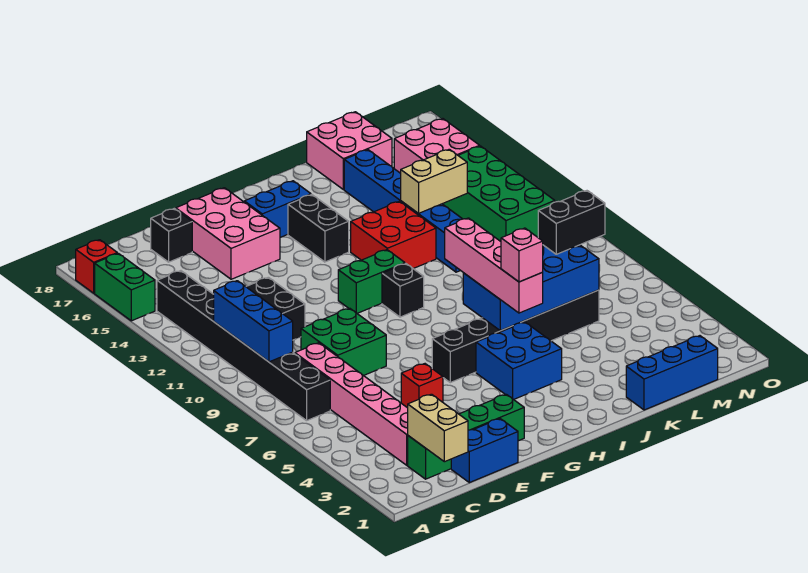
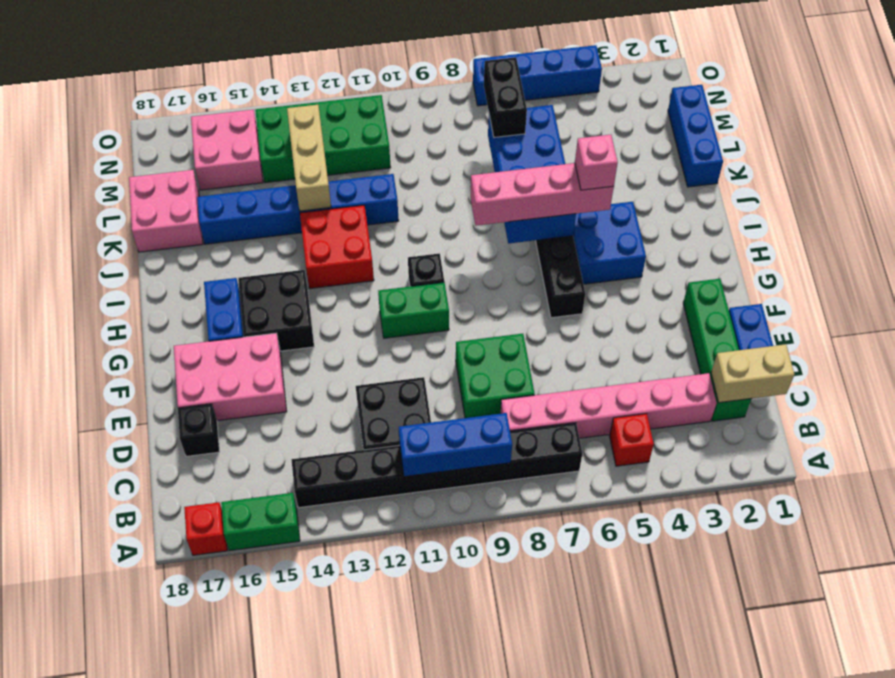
red 1x1 brick [401,364,443,408] -> red 1x1 brick moved to [610,414,654,466]
green 1x2 brick [338,250,405,313] -> green 1x2 brick turned to [378,282,449,338]
black 1x2 brick [288,195,349,262] -> black 2x2 brick [238,270,314,351]
tan 1x2 brick [401,149,467,213] -> tan 1x3 brick [287,105,331,211]
none -> blue 1x4 brick [473,45,602,106]

